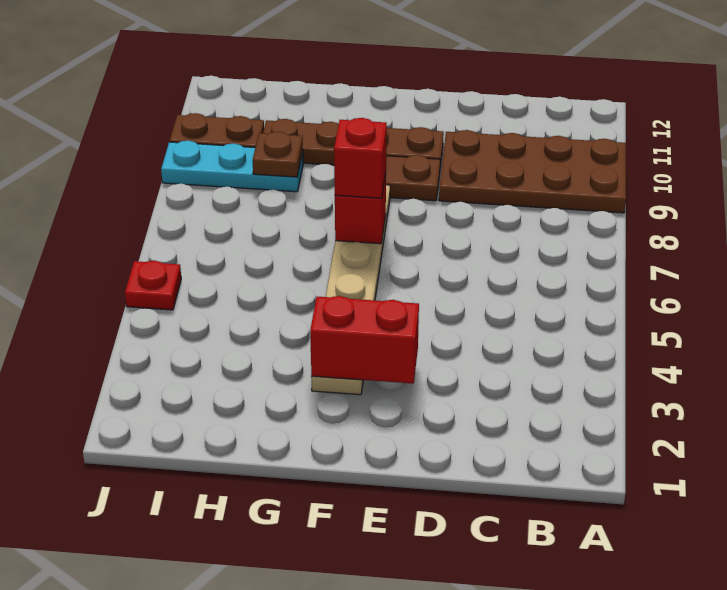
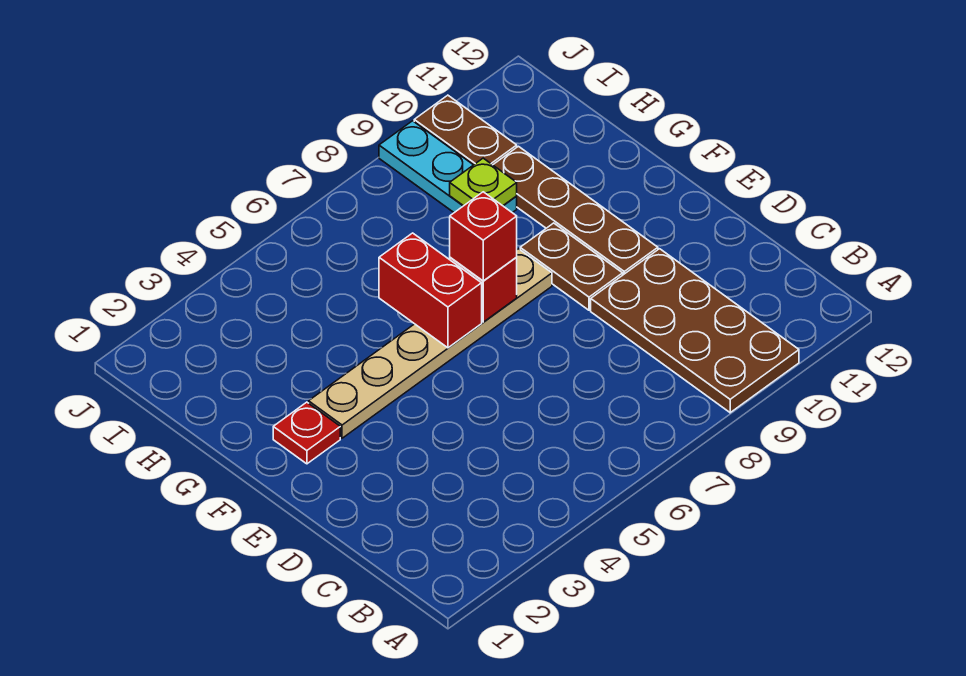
red 1x2 brick [310,296,419,384] -> red 1x2 brick moved to [379,233,482,348]
brown 1x1 plate [252,132,303,177] -> lime 1x1 plate [450,158,517,206]
red 1x1 plate [125,261,181,310] -> red 1x1 plate moved to [273,402,340,464]

